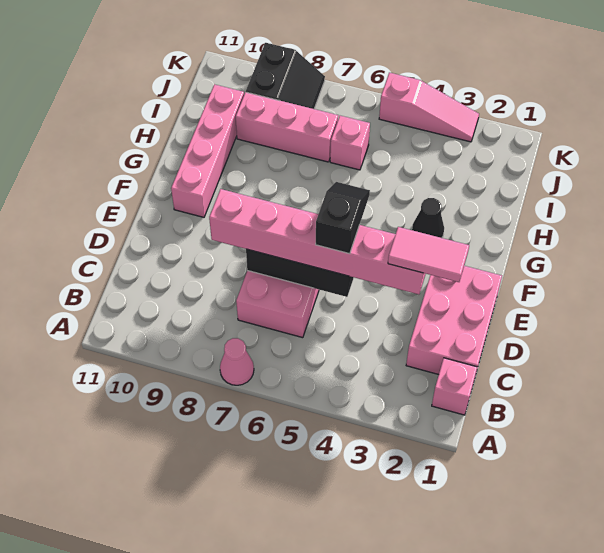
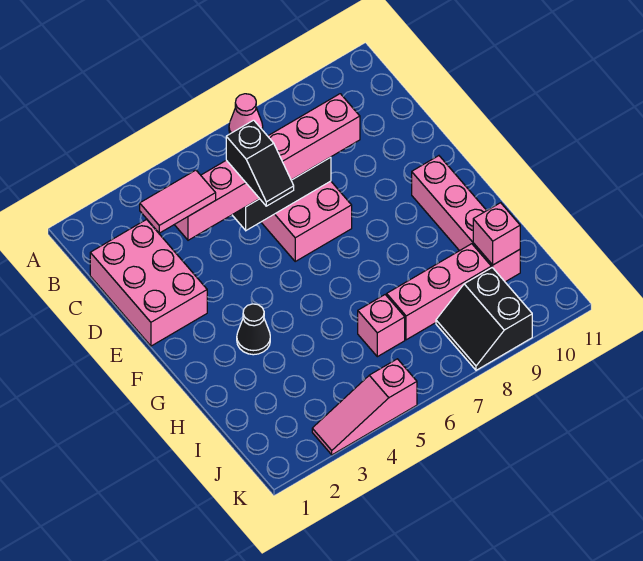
pink 1x1 brick [432,358,477,415] -> pink 1x1 brick moved to [473,203,520,265]

